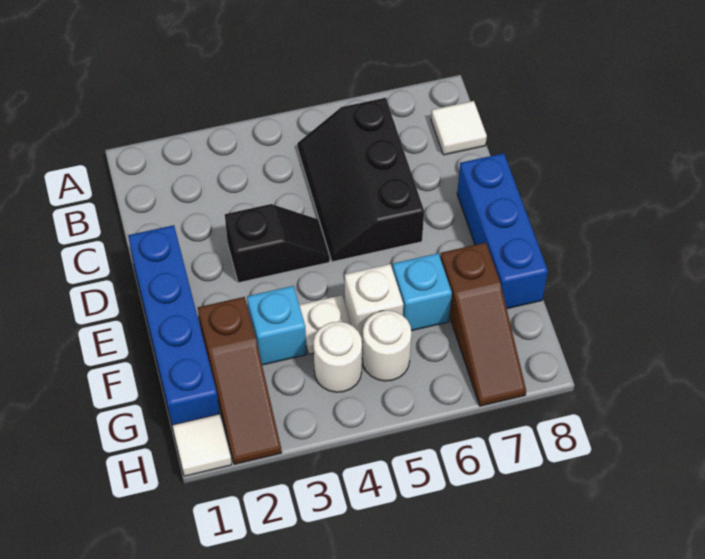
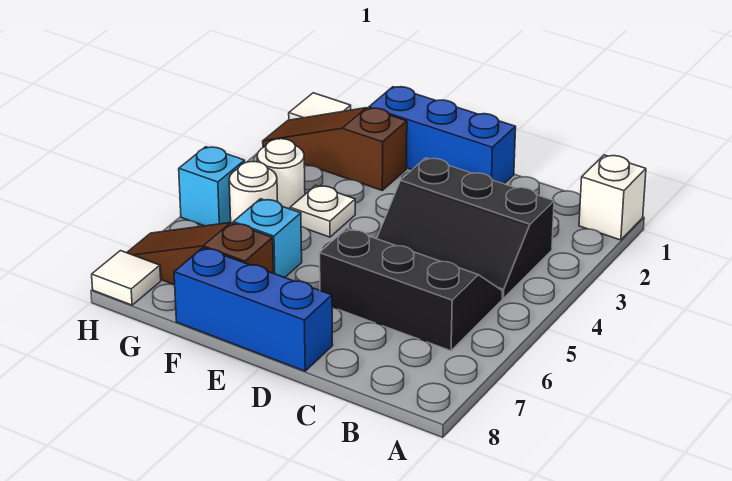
white 1x1 tile [431,101,487,155] -> white 1x1 tile moved to [92,251,161,305]
blue 1x4 brick [128,225,220,428] -> blue 1x3 brick [369,87,516,184]
black 1x2 slope [225,204,330,283] -> black 2x3 slope [377,158,554,299]
cyan 1x1 brick [247,286,306,365] -> cyan 1x1 brick moved to [179,147,245,226]
white 1x1 brick [345,264,403,342] -> white 1x1 brick moved to [579,155,646,240]

